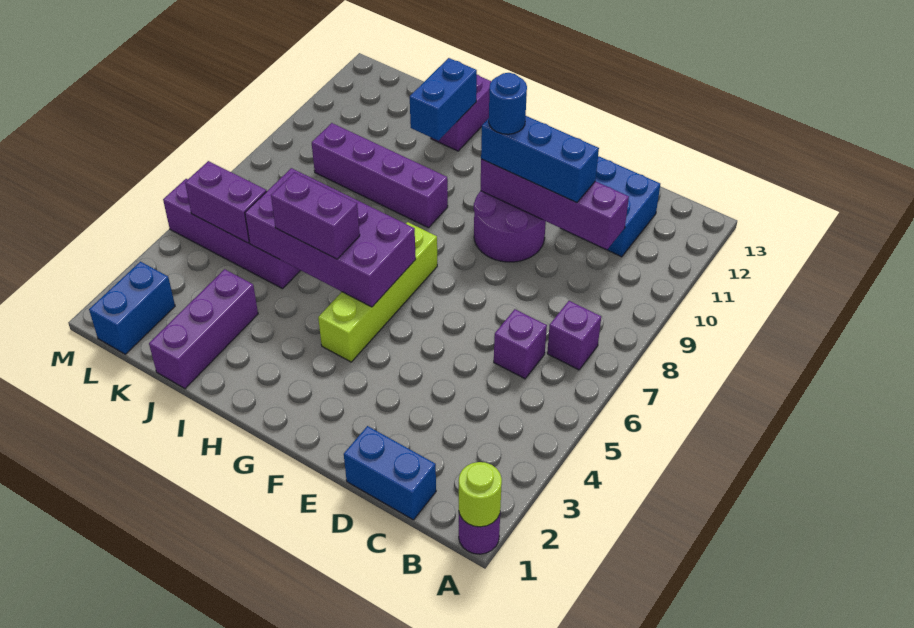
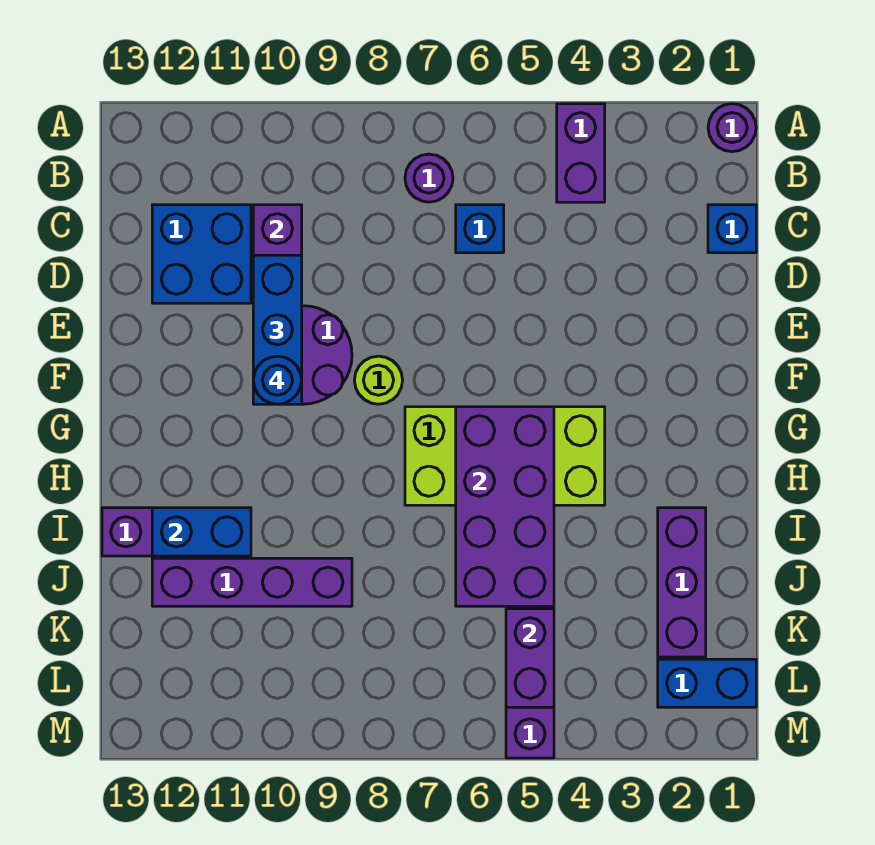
lime 1x1 round brick [459,462,502,527] -> lime 1x1 round brick moved to [355,356,403,404]
purple 1x1 brick [547,301,601,370] -> purple 1x1 round brick [405,154,453,202]
blue 1x2 brick [344,426,436,520] -> blue 1x1 brick [708,205,756,253]
purple 1x1 brick [494,309,547,379] -> blue 1x1 brick [456,205,504,253]
lime 1x4 brick [318,222,437,362] -> lime 2x4 brick [405,407,605,505]
purple 1x2 brick [271,173,360,259] -> purple 1x2 brick moved to [557,104,605,202]
purple 1x4 brick [312,123,448,228] -> purple 1x4 brick turned to [152,558,352,606]
purple 1x3 brick [149,269,258,389] -> purple 1x3 brick turned to [658,508,706,657]

